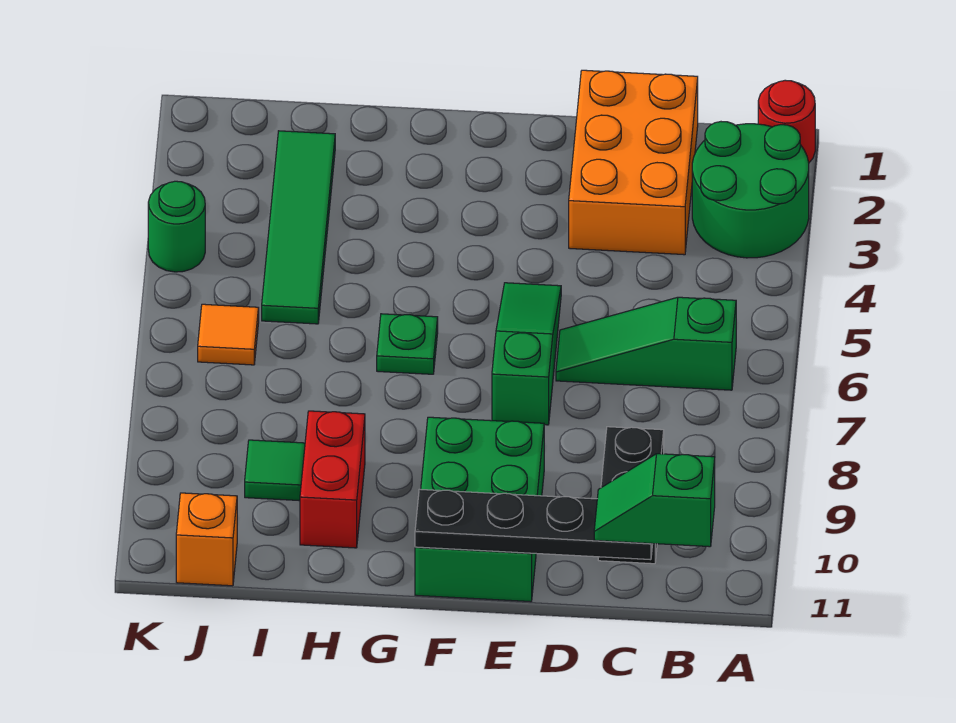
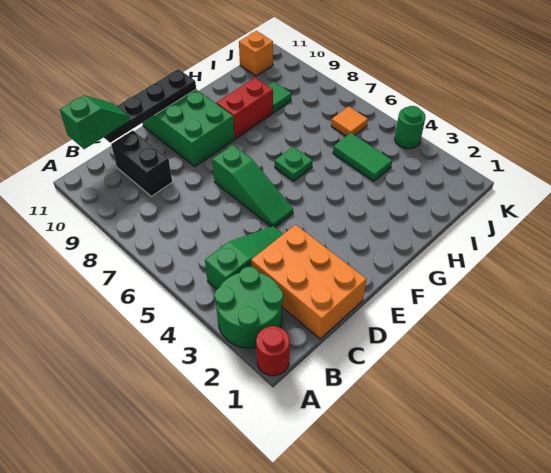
green 1x3 slope [556,297,736,390] -> green 1x3 slope moved to [205,226,283,289]
red 1x2 brick [300,411,365,548] -> red 1x2 brick turned to [216,78,273,139]
green 1x4 tile [262,131,335,324] -> green 1x2 tile [333,133,392,181]

